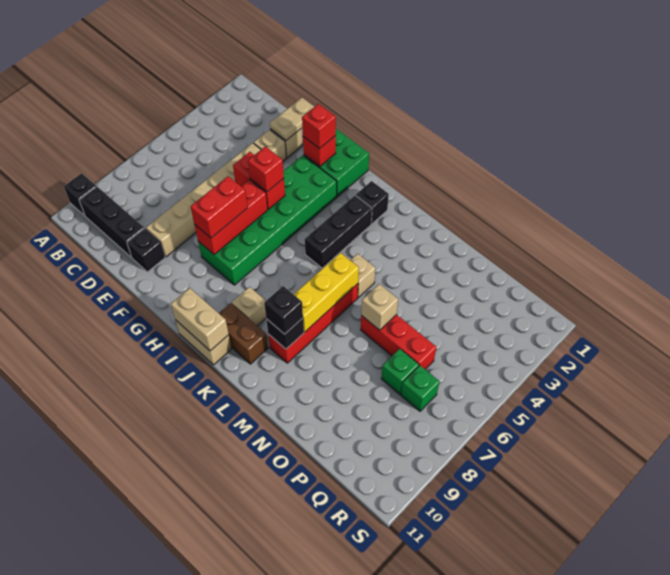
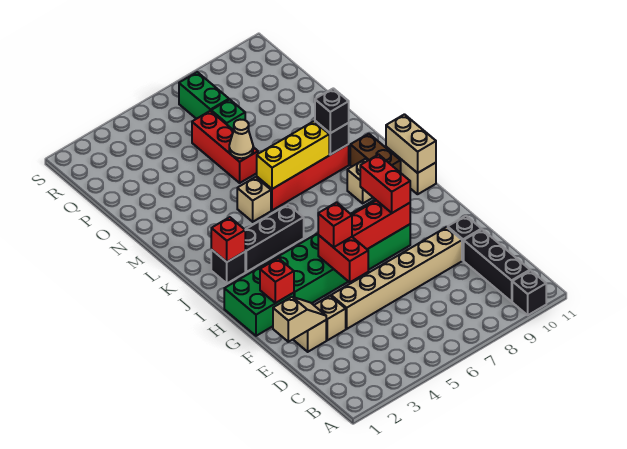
tan 1x2 plate [270,98,315,140] -> tan 1x2 slope [273,297,326,342]
red 1x1 brick [302,104,336,149] -> red 1x1 brick moved to [211,217,245,262]
red 1x2 brick [191,176,248,238] -> red 1x2 brick turned to [360,154,410,213]
tan 1x1 brick [361,284,398,330] -> tan 1x1 cone [229,120,253,158]
green 1x1 brick [401,366,439,411] -> green 1x2 brick [179,72,229,119]

